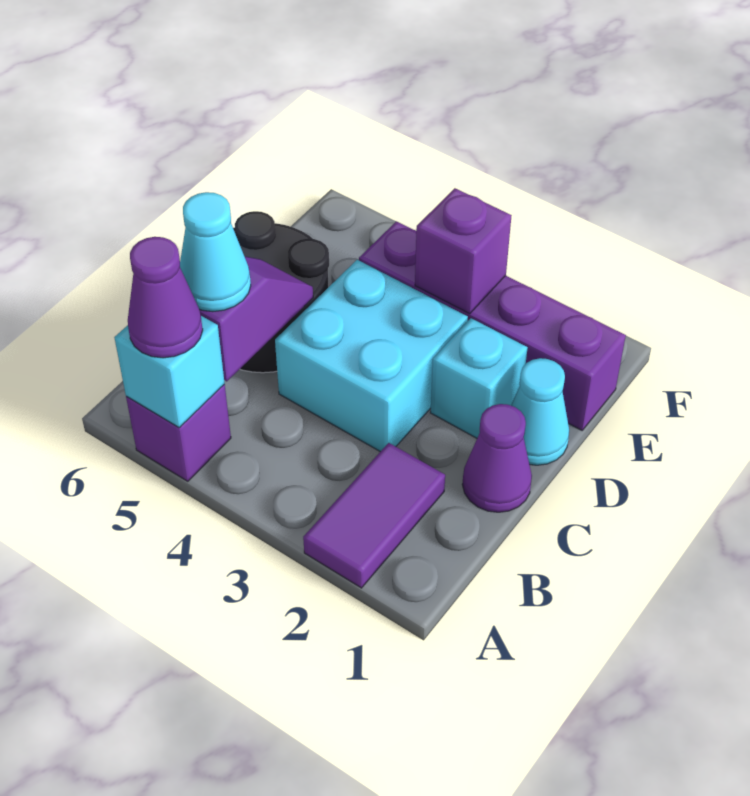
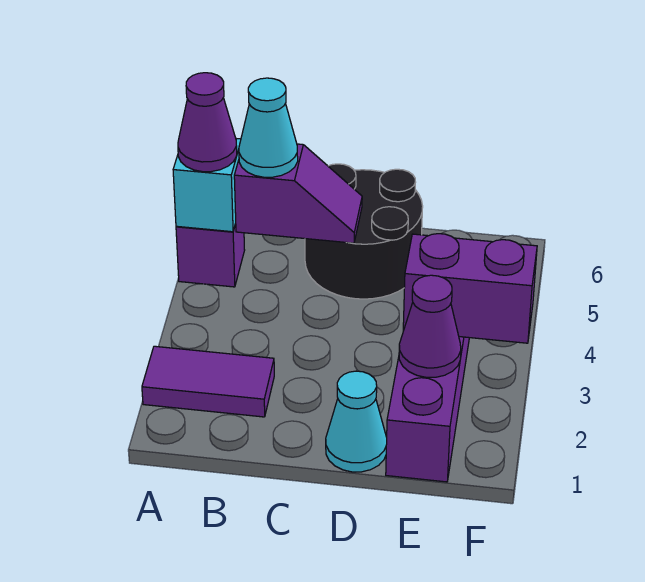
purple 1x1 cone [462,404,532,512] -> purple 1x1 cone moved to [399,275,461,377]
cyan 2x2 brick [275,260,468,452] -> none
cyan 1x1 brick [430,318,528,438] -> none
purple 1x1 brick [415,188,512,314] -> purple 1x2 brick [403,234,537,343]

